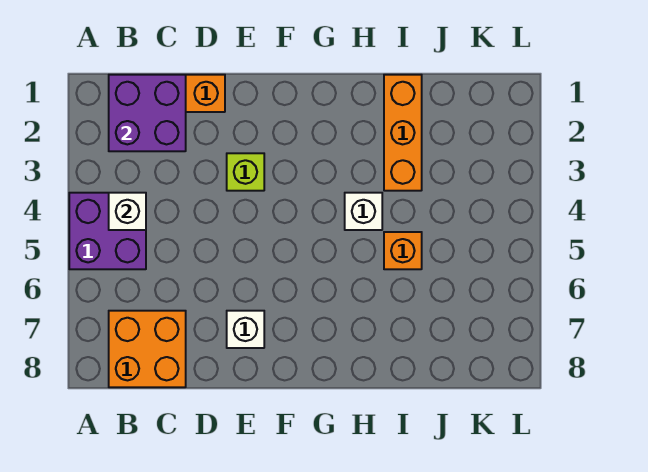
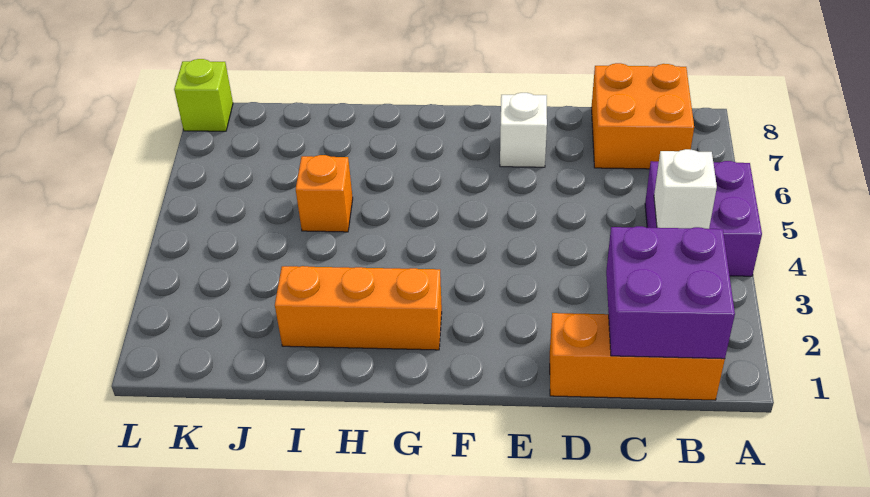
lime 1x1 brick [227,153,264,191] -> lime 1x1 brick moved to [174,59,233,131]
white 1x1 brick [345,193,382,230] -> none
orange 1x3 brick [384,75,422,191] -> orange 1x3 brick turned to [275,266,442,350]

